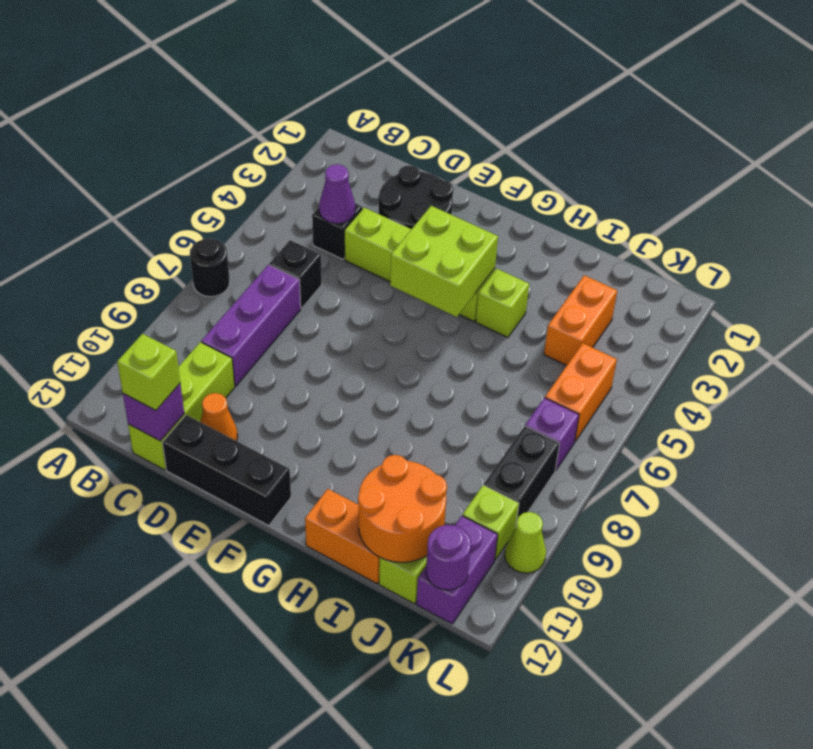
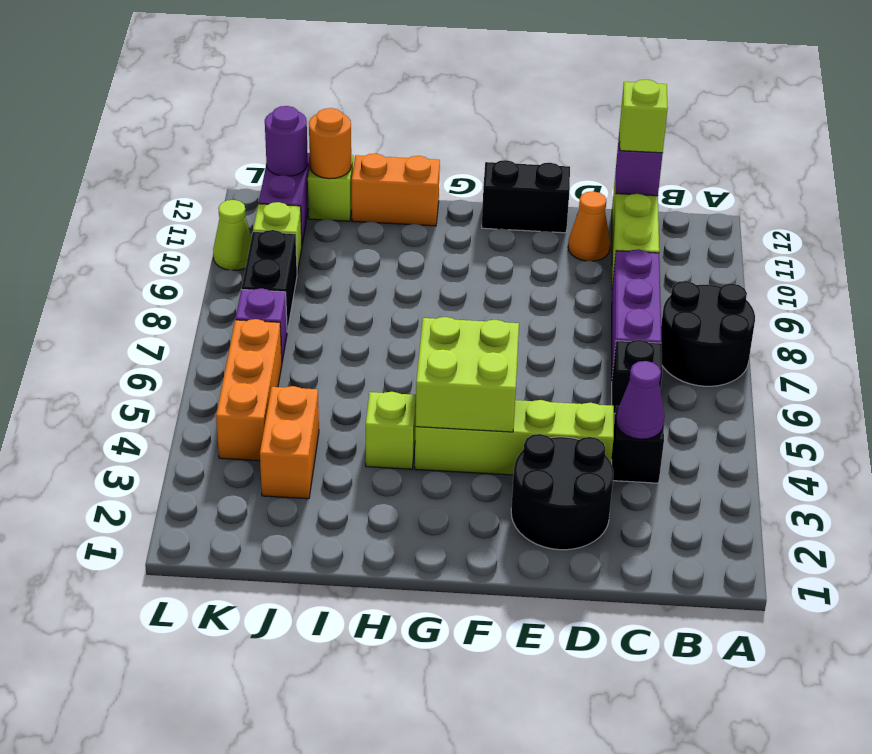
black 1x1 round brick [190,238,230,297] -> black 2x2 round brick [661,281,755,386]
black 1x3 brick [162,415,291,526] -> black 1x2 brick [482,160,570,233]
orange 2x2 round brick [358,455,447,562] -> orange 1x1 round brick [309,108,351,179]
orange 1x2 brick [545,343,617,441] -> orange 1x3 brick [216,319,282,461]

